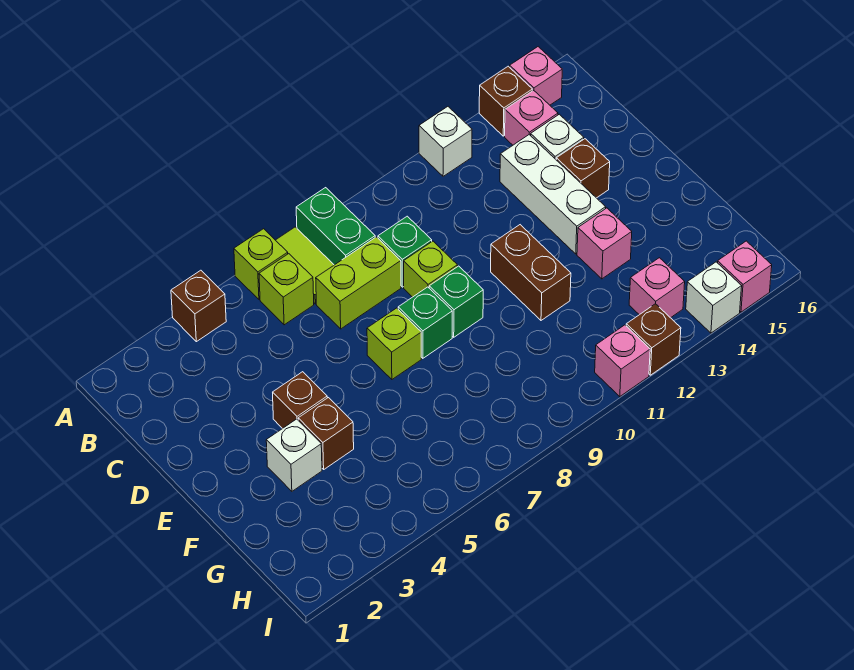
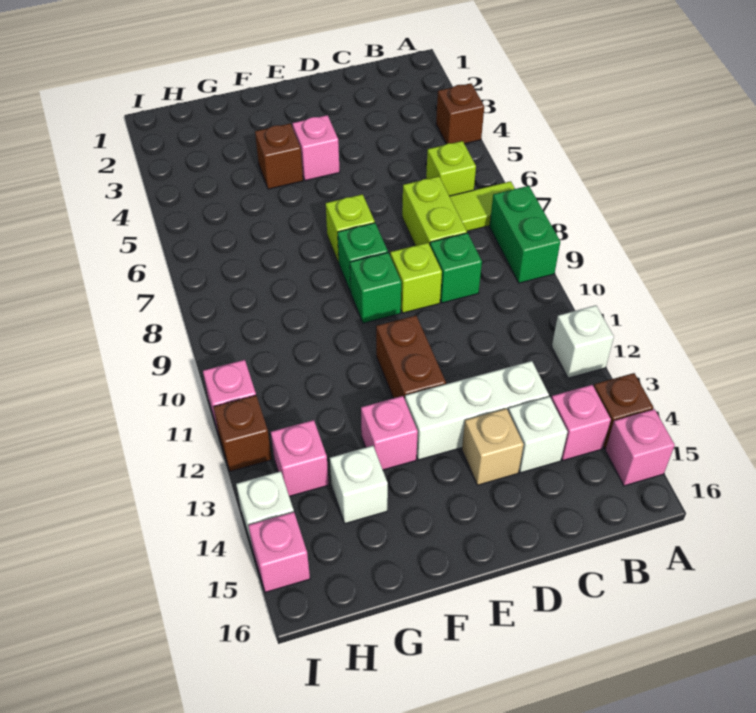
lime 1x1 brick [234,229,288,300] -> none
green 1x2 brick [296,188,375,265] -> green 1x2 brick turned to [490,186,560,283]
brown 1x1 brick [556,139,610,198] -> tan 1x1 brick [462,409,524,485]
brown 1x1 brick [273,372,327,429] -> pink 1x1 brick [292,115,340,181]
brown 1x2 brick [491,225,571,320] -> brown 1x2 brick turned to [376,316,446,399]
white 1x1 brick [266,419,322,491] -> white 1x1 brick moved to [330,446,388,523]

